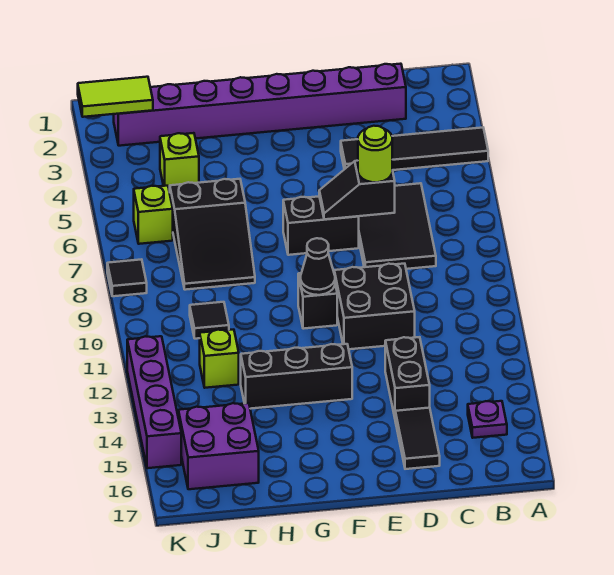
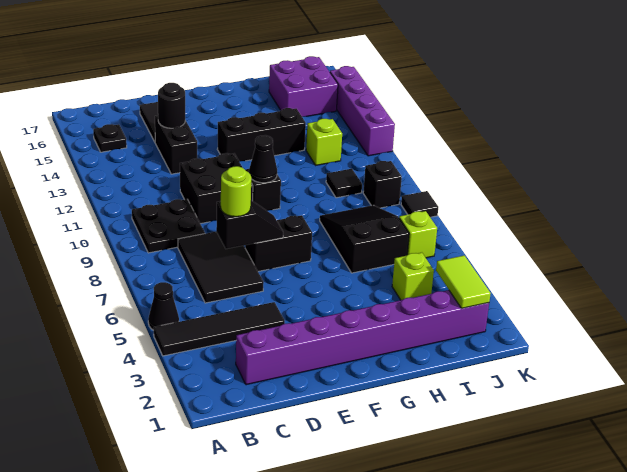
none -> black 1x1 cone [148,282,179,330]
none -> black 2x2 plate [132,199,205,253]
purple 1x1 plate [468,401,507,438] -> black 1x1 plate [93,124,127,152]
none -> black 1x1 round brick [158,83,185,128]
lime 1x2 tile [78,77,153,117] -> lime 1x2 tile turned to [436,256,491,308]
none -> black 1x1 brick [363,161,402,208]

